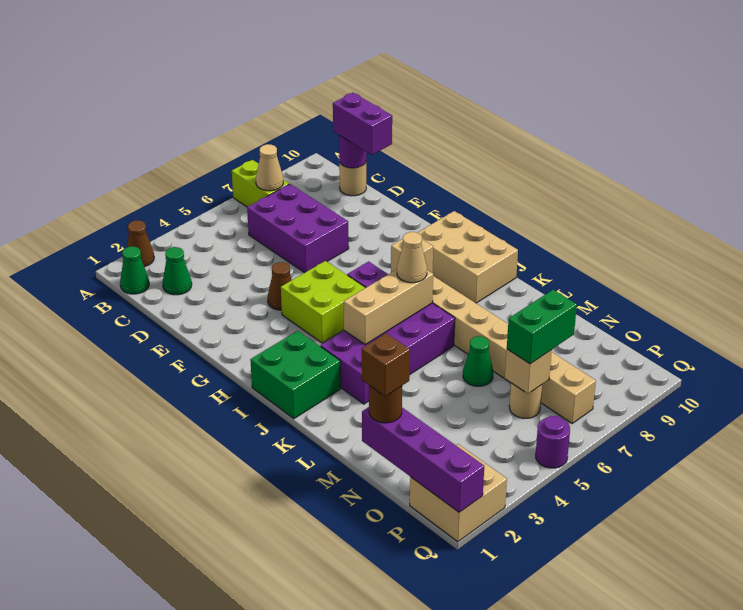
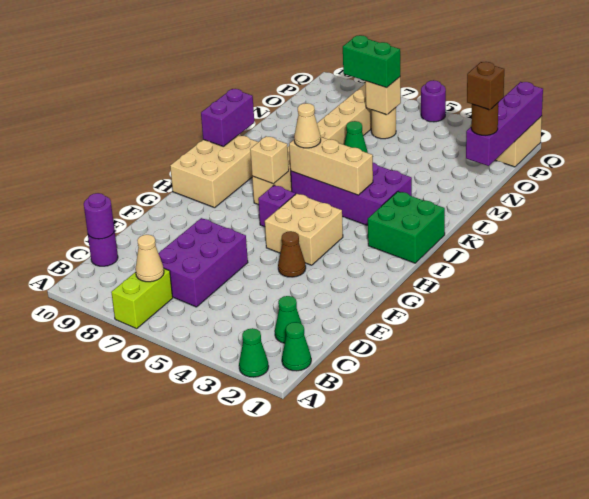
brown 1x1 cone [127,220,154,267] -> green 1x1 cone [239,328,269,377]
tan 1x1 round brick [339,162,366,196] -> purple 1x1 round brick [88,231,118,266]
purple 1x2 brick [333,93,392,155] -> purple 1x2 brick moved to [201,89,254,146]
lime 2x2 brick [281,261,366,343] -> tan 2x2 brick [265,194,343,265]

